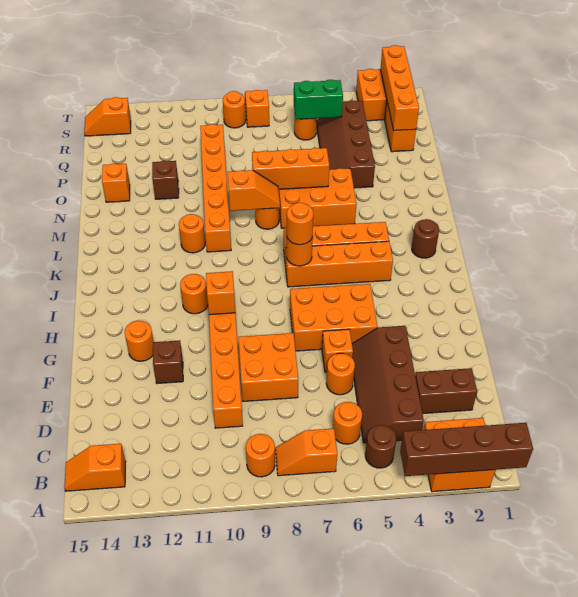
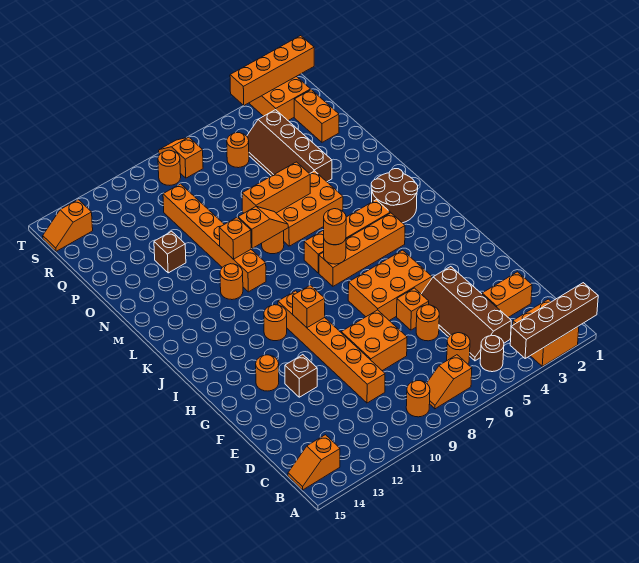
brown 1x2 brick [415,368,477,414] -> orange 1x2 brick [482,272,532,318]
brown 1x1 round brick [412,219,439,258] -> brown 2x2 round brick [371,169,418,223]
orange 1x1 brick [102,164,130,202] -> orange 1x1 brick moved to [219,218,251,259]
orange 1x4 brick [380,45,419,131] -> orange 1x4 brick turned to [230,36,314,105]
green 1x2 brick [294,80,343,119] -> none

